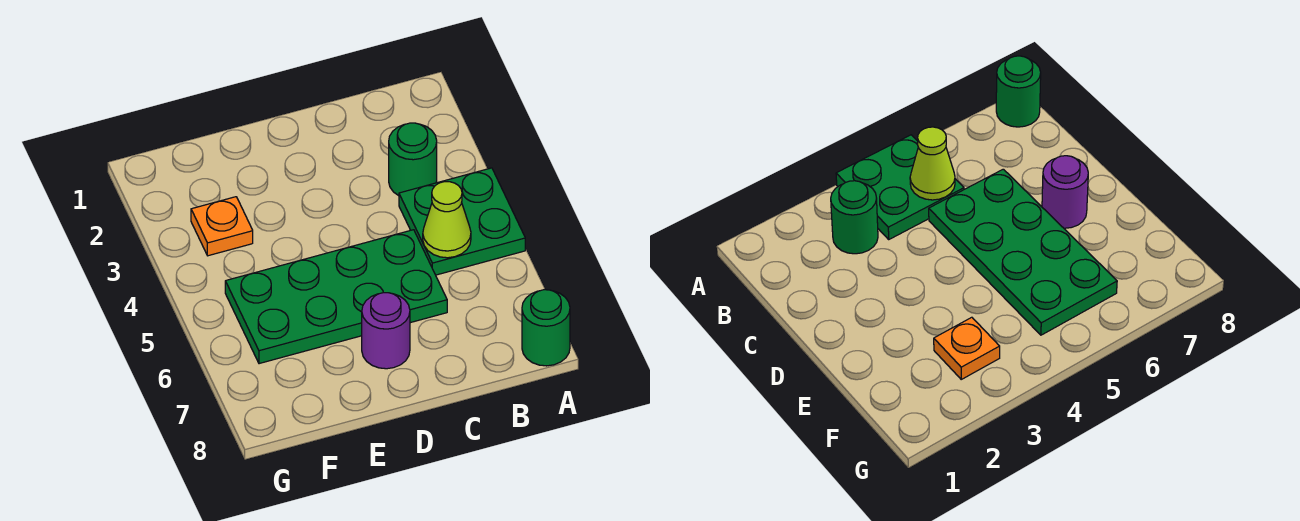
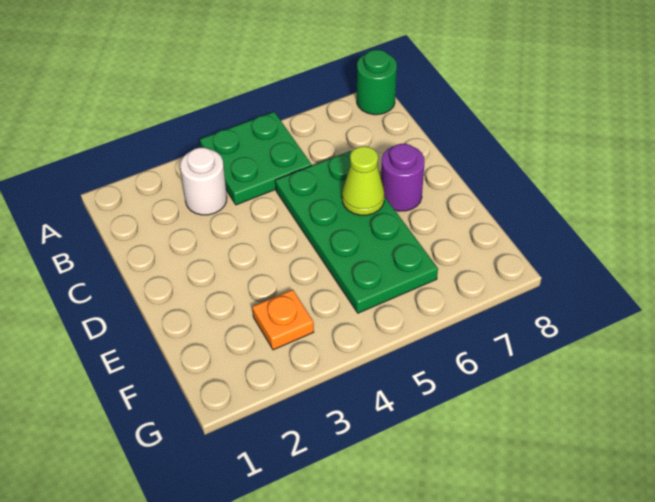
green 1x1 round brick [389,123,437,196] -> white 1x1 round brick [180,148,227,215]
lime 1x1 cone [423,182,471,258] -> lime 1x1 cone moved to [342,146,384,215]

